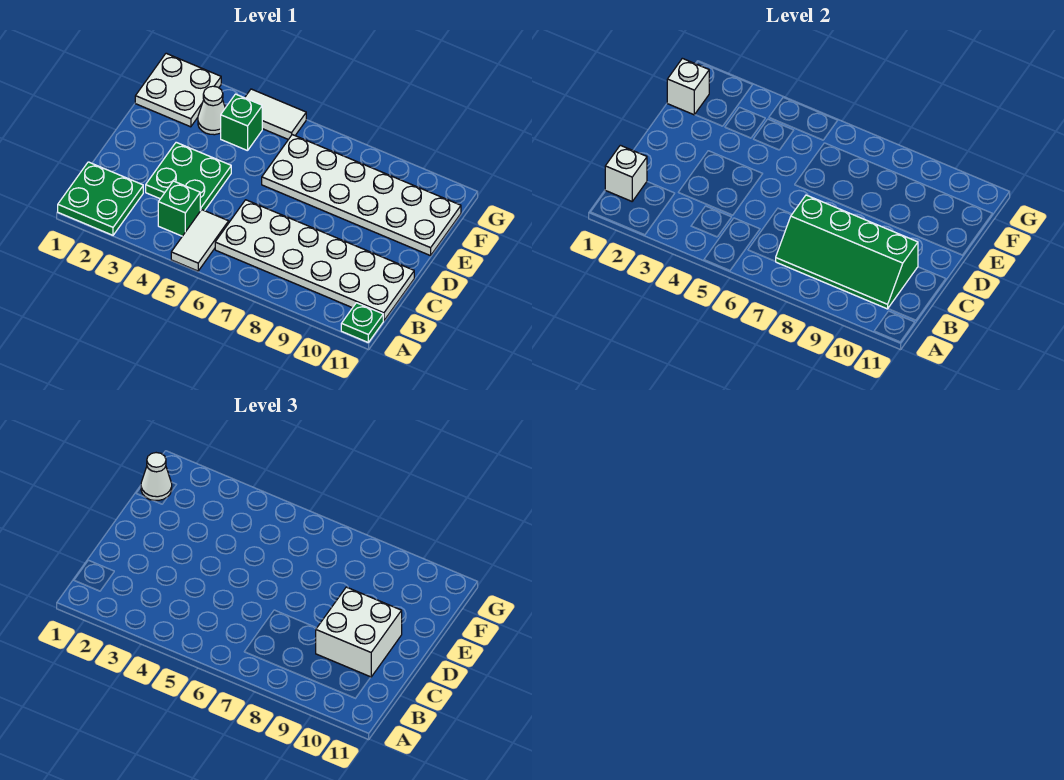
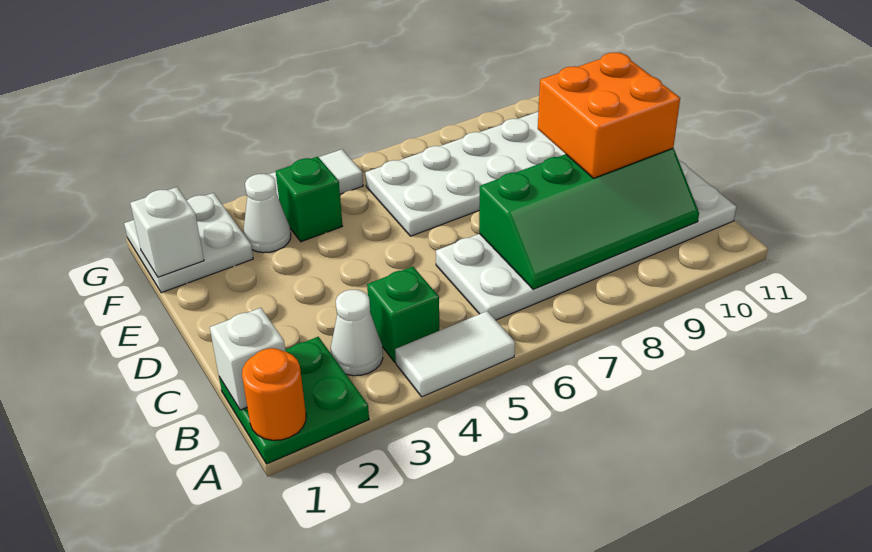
none -> orange 1x1 round brick [242,348,306,440]
white 1x2 tile [171,210,229,271] -> white 1x2 tile turned to [395,311,515,397]
green 1x1 plate [341,303,383,342] -> none
green 2x2 plate [146,142,231,211] -> none
white 2x2 brick [316,587,402,677] -> orange 2x2 brick [538,53,680,178]
white 1x1 cone [141,453,172,501] -> white 1x1 cone moved to [331,290,383,376]

